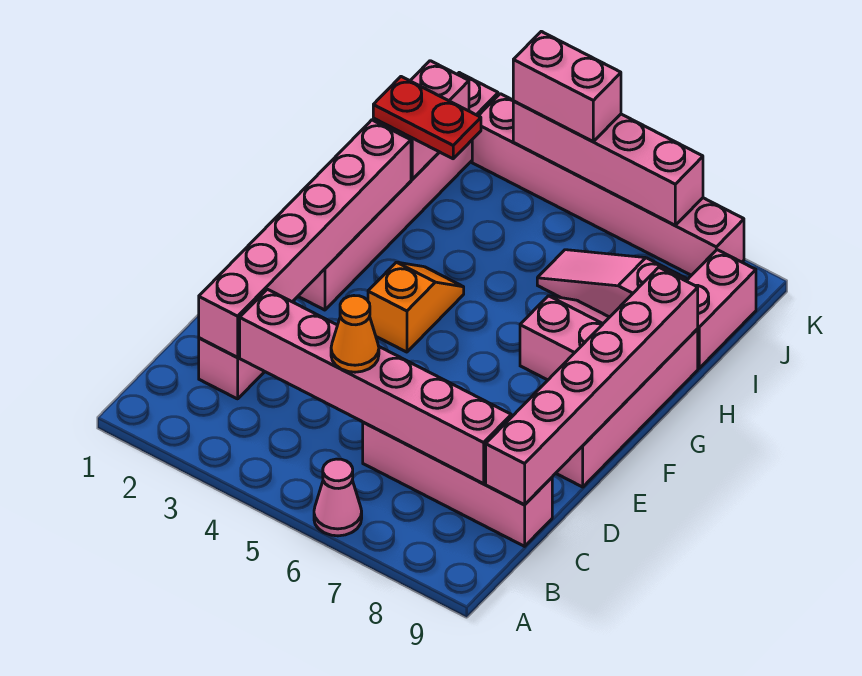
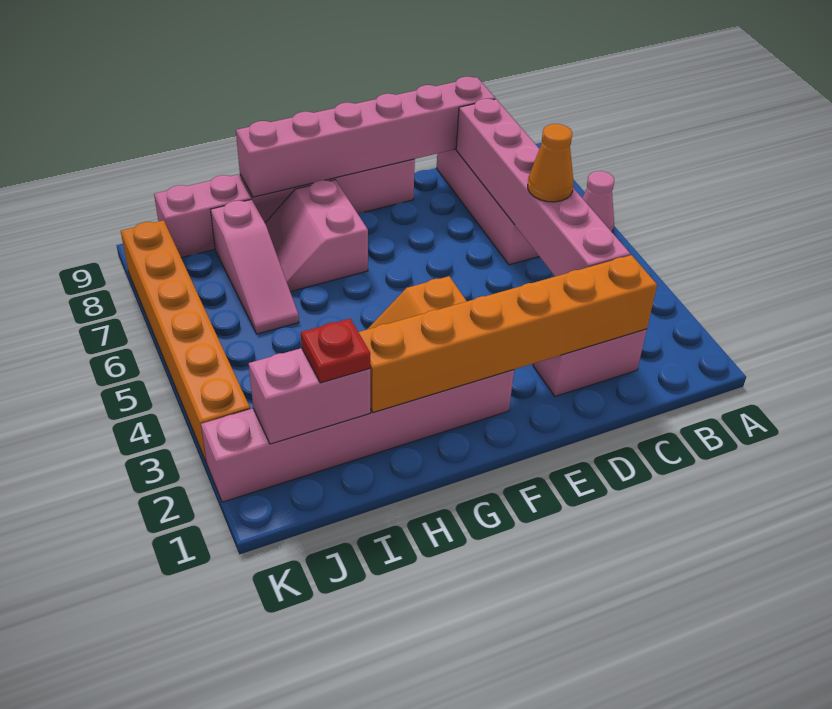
pink 1x6 brick [199,120,411,357] -> orange 1x6 brick [359,255,657,413]
red 1x2 plate [373,77,481,159] -> red 1x1 plate [301,319,370,383]
pink 1x6 brick [472,94,744,275] -> orange 1x6 brick [121,220,250,463]
pink 1x4 brick [513,101,703,225] -> none
pink 1x2 brick [513,31,621,142] -> none

